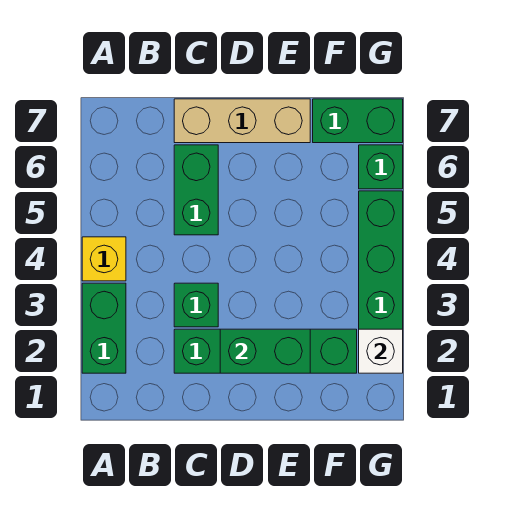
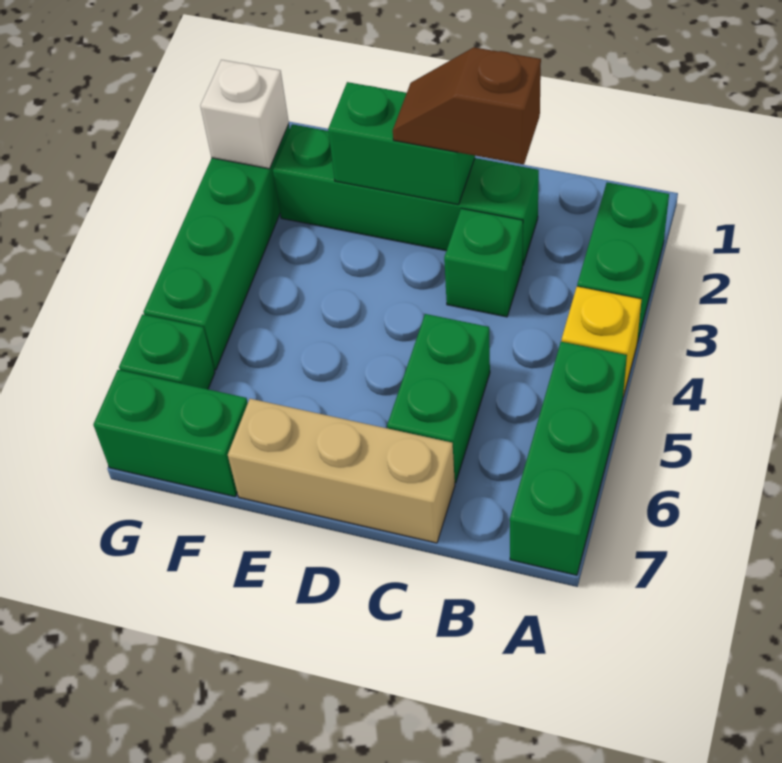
none -> green 1x3 brick [510,342,627,575]
none -> brown 1x2 slope [393,47,541,165]

